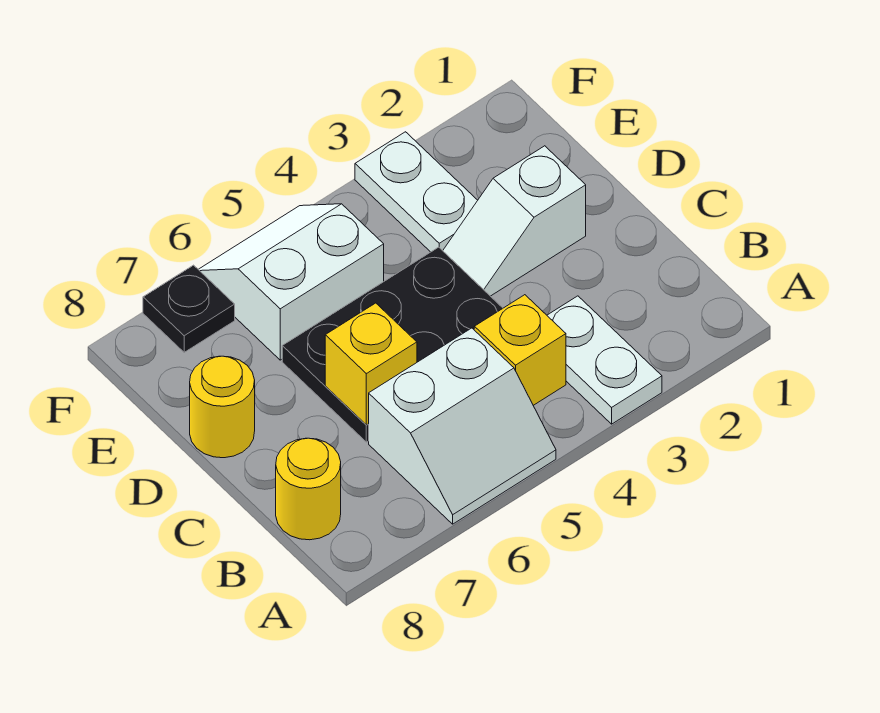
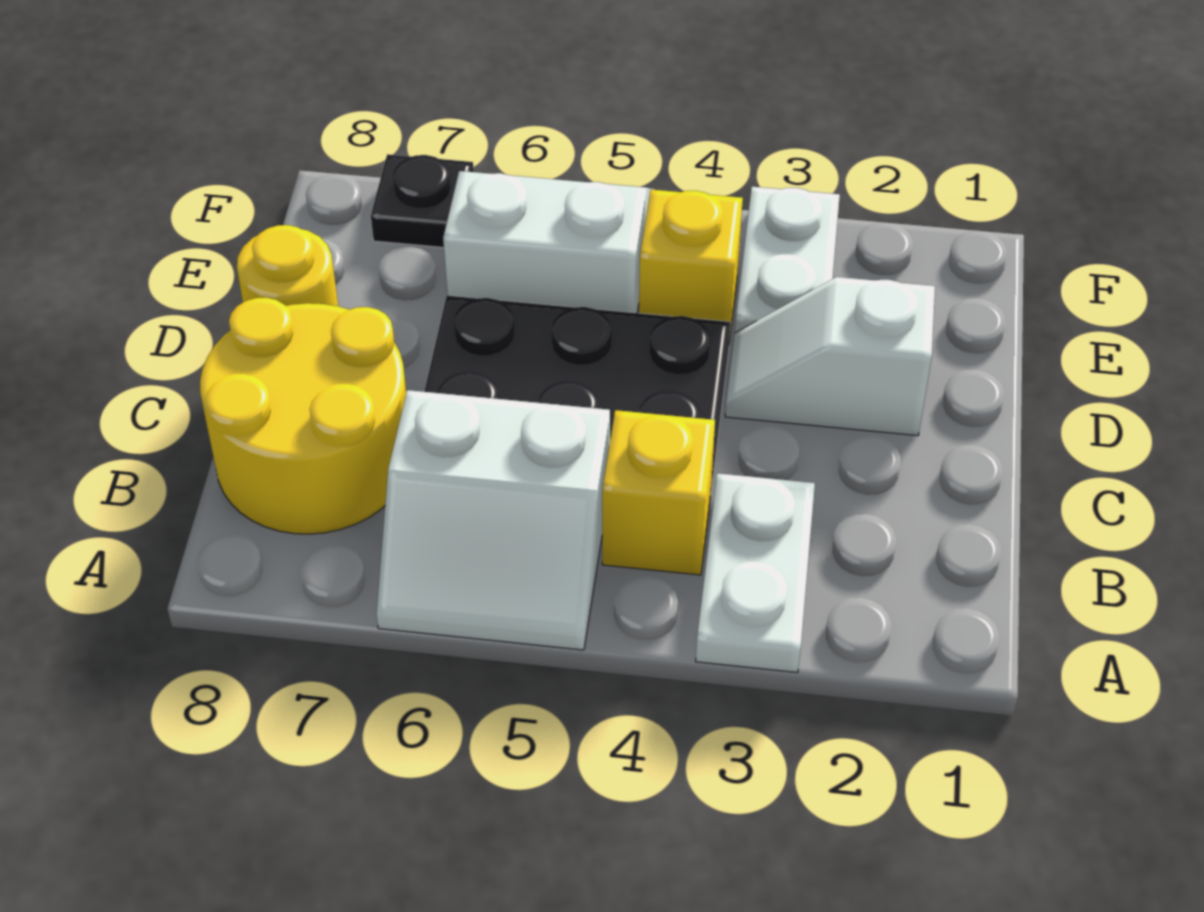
yellow 1x1 round brick [276,438,341,540] -> yellow 2x2 round brick [200,298,406,534]
yellow 1x1 brick [325,303,417,425] -> yellow 1x1 brick moved to [639,190,743,341]

